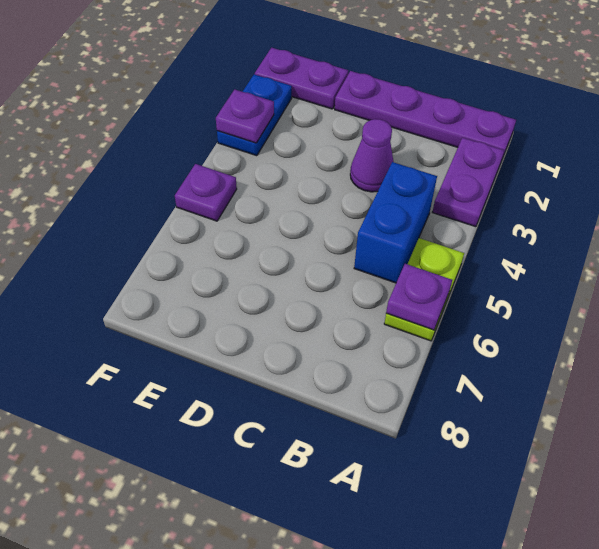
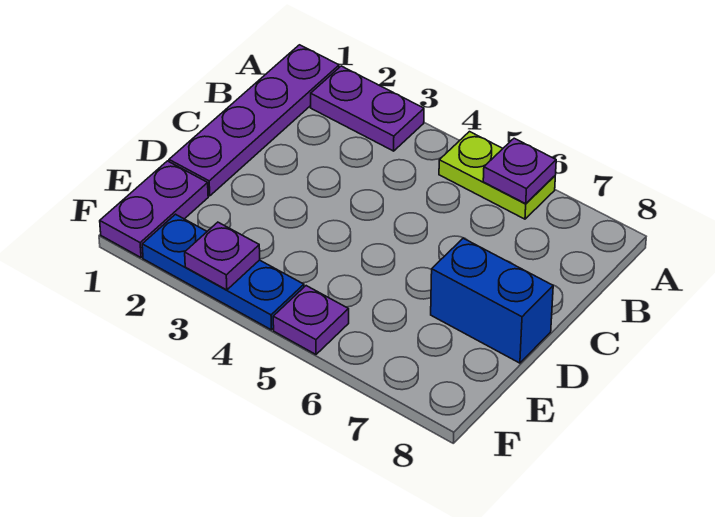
blue 1x2 brick [354,162,437,283] -> blue 1x2 brick moved to [431,238,553,363]
purple 1x1 cone [350,119,394,192] -> none
blue 1x2 plate [217,74,292,156] -> blue 1x3 plate [142,214,304,330]

